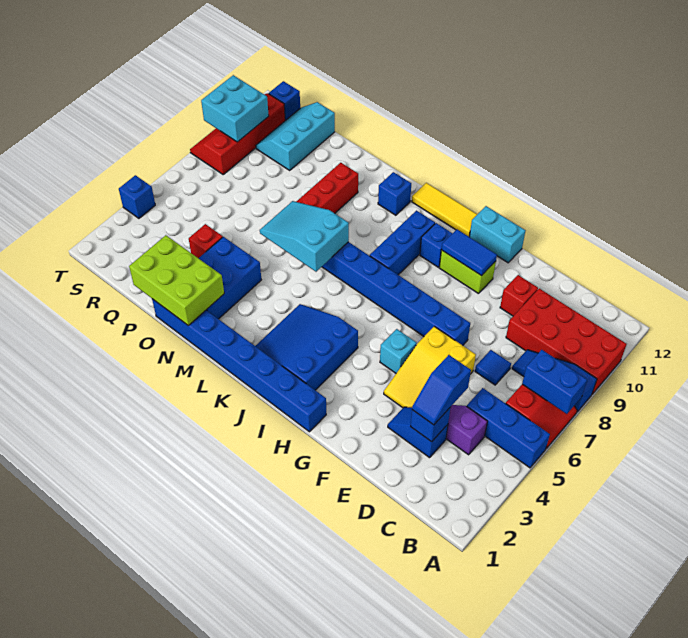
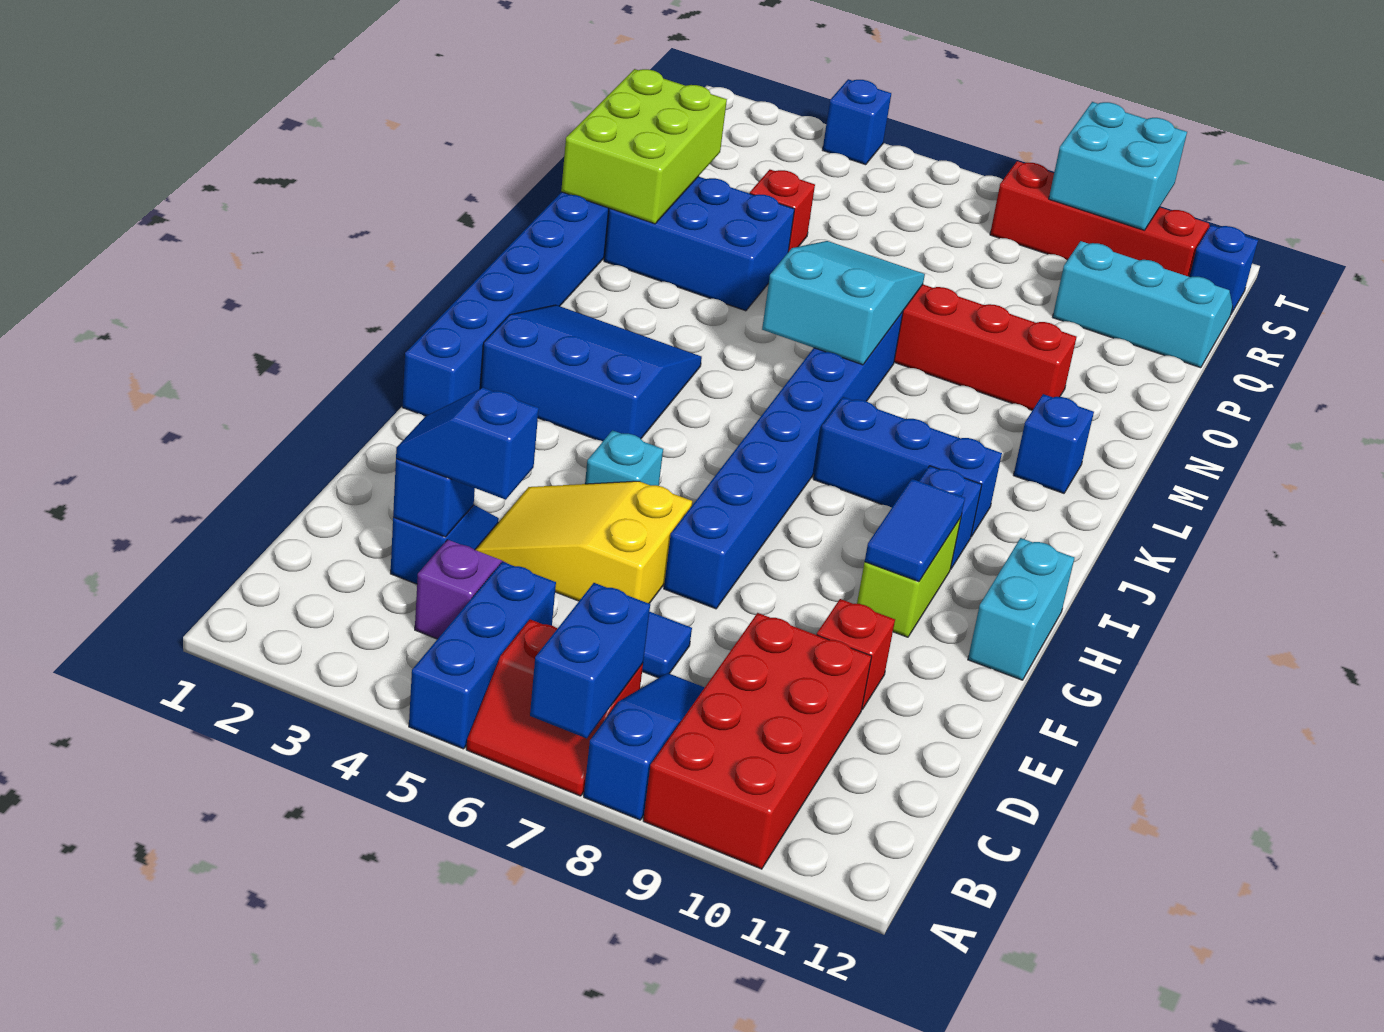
yellow 1x3 tile [412,183,477,237] -> none

